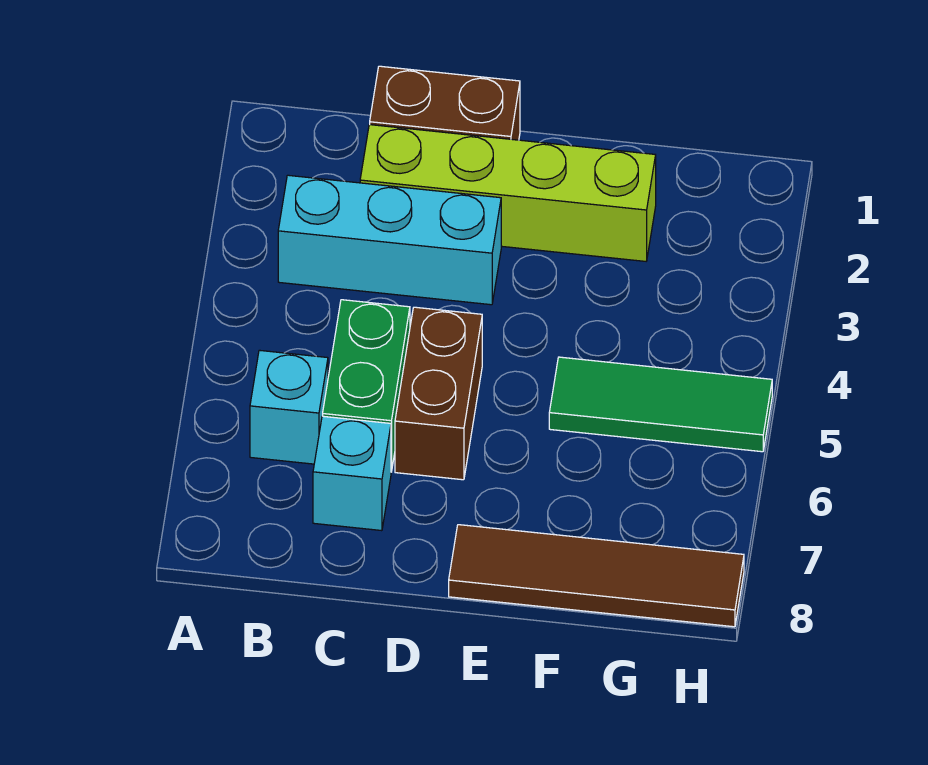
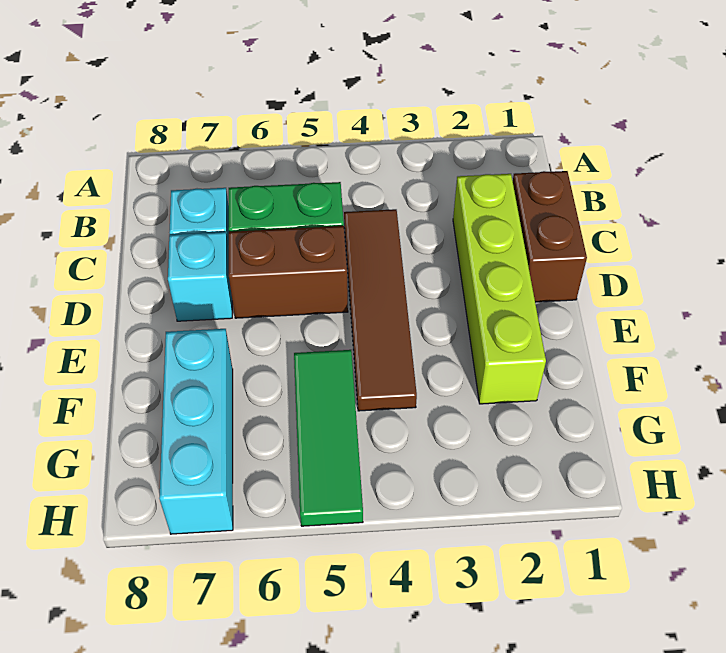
cyan 1x3 brick [278,175,501,305] -> cyan 1x3 brick moved to [159,329,233,534]
cyan 1x1 brick [250,350,328,464] -> cyan 1x1 brick moved to [168,232,232,321]
brown 1x4 tile [449,525,744,627] -> brown 1x4 tile moved to [344,209,417,411]

